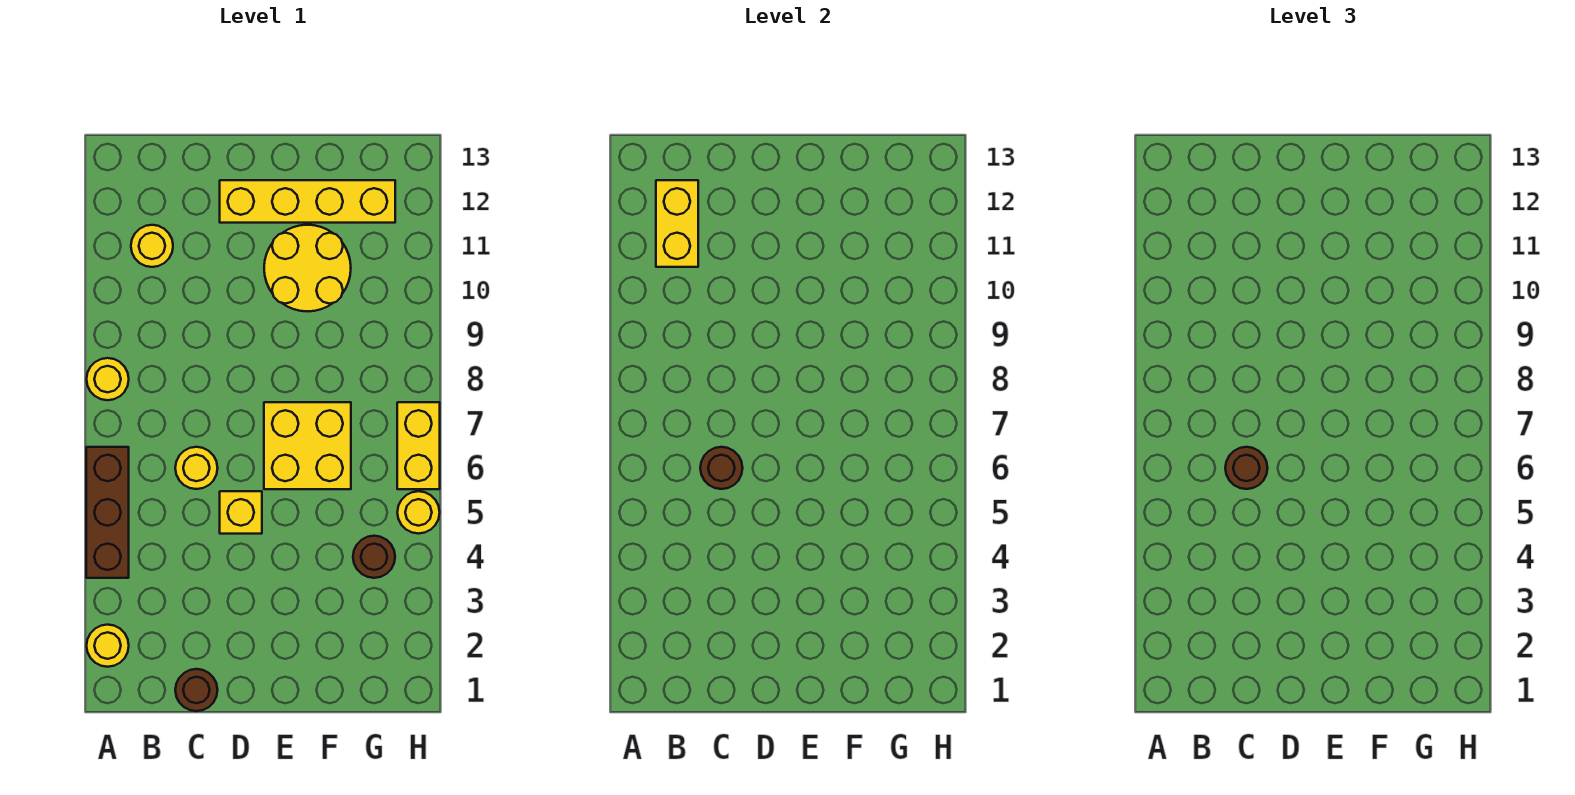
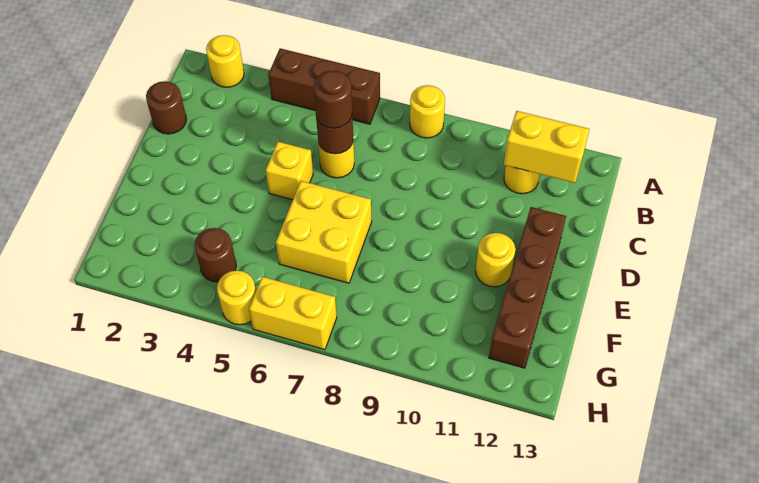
yellow 1x4 brick [220,180,395,223] -> brown 1x4 brick [489,207,566,368]
yellow 2x2 round brick [264,225,351,311] -> yellow 1x1 round brick [476,233,515,287]

